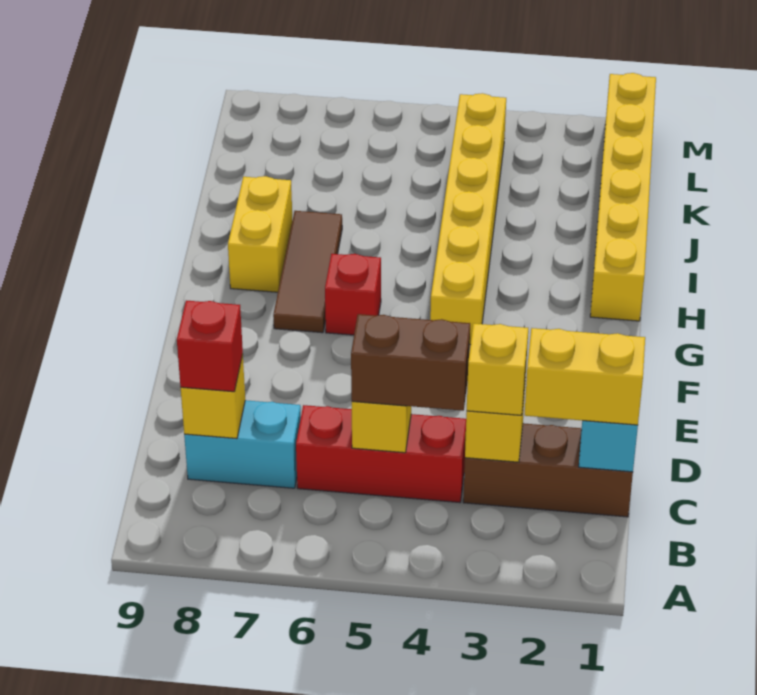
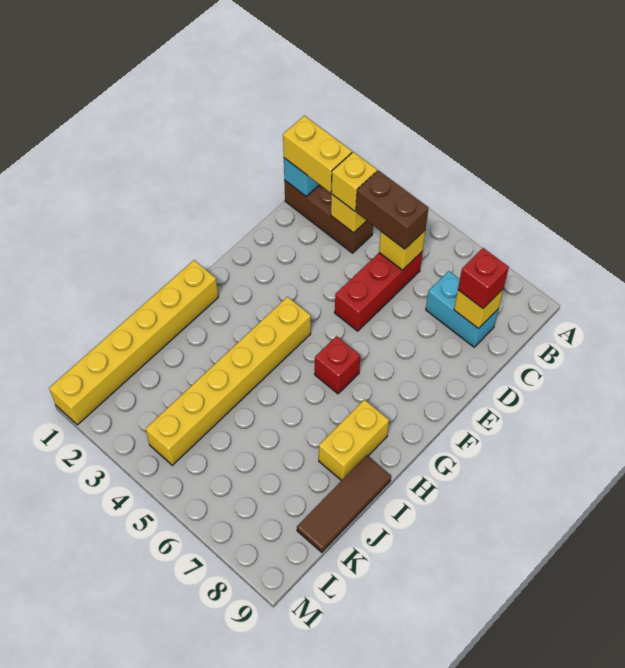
red 1x3 brick [296,405,466,503] -> red 1x3 brick turned to [335,251,423,331]
brown 1x3 tile [273,211,342,333] -> brown 1x3 tile moved to [297,456,391,552]

